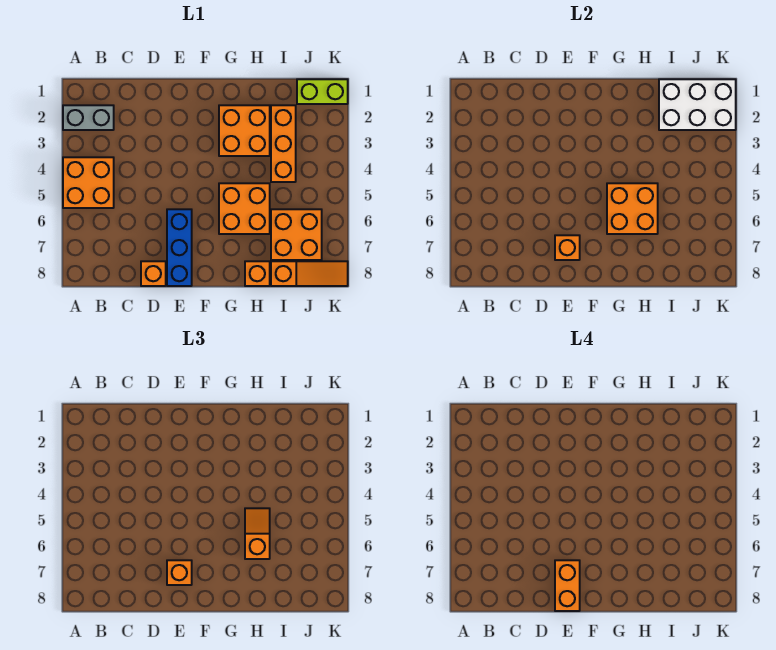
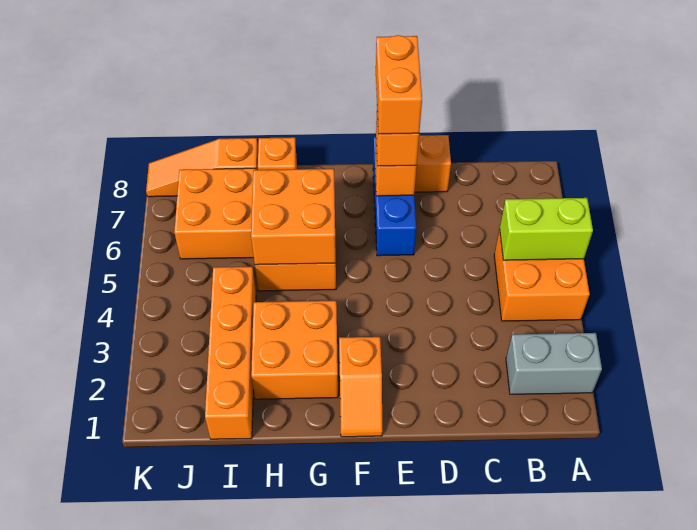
orange 1x2 slope [245,508,270,559] -> orange 1x2 slope moved to [339,337,382,437]
white 2x3 brick [659,79,736,130] -> none
orange 1x3 brick [271,105,296,182] -> orange 1x4 brick [205,267,256,439]
lime 1x2 brick [297,79,348,104] -> lime 1x2 brick moved to [500,198,593,260]

